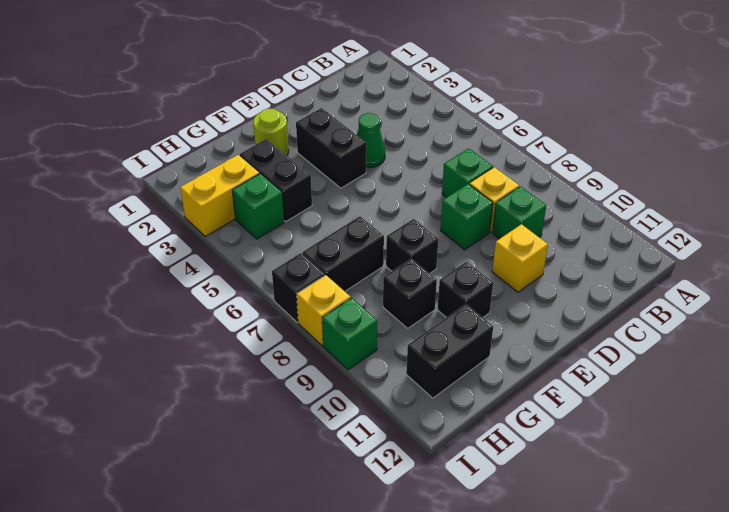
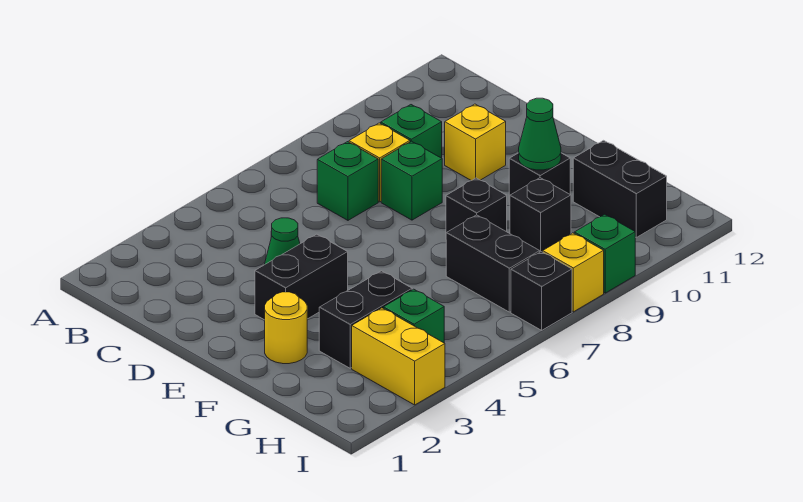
lime 1x1 round brick [253,109,289,155] -> yellow 1x1 round brick [265,292,307,364]
none -> green 1x1 cone [519,98,561,170]

